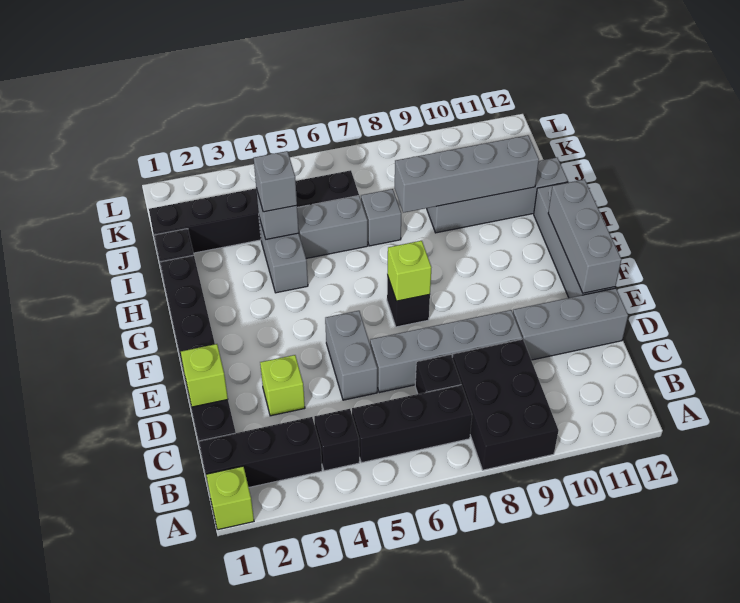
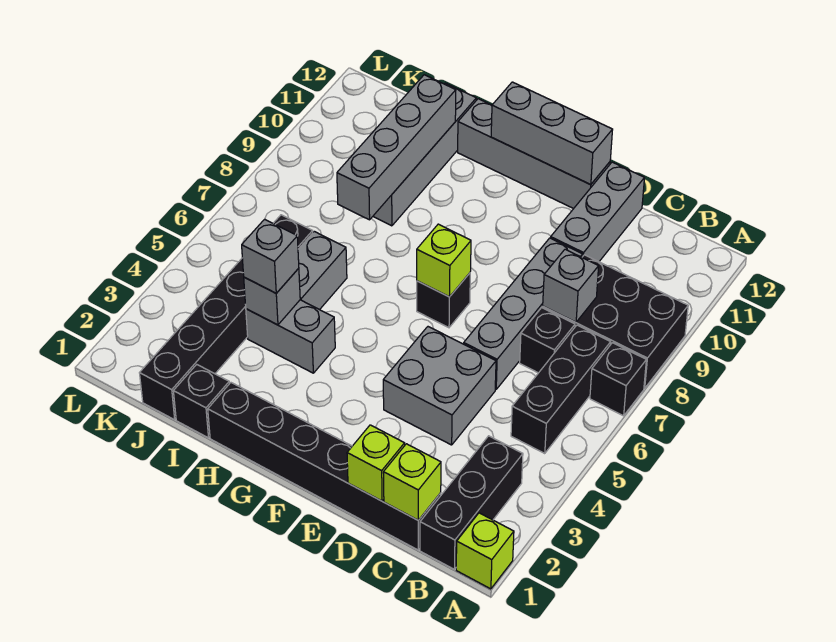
black 1x1 brick [314,409,359,471] -> black 1x1 brick moved to [590,343,646,416]
lime 1x1 brick [260,355,305,416] -> lime 1x1 brick moved to [383,444,441,520]
grey 1x2 brick [325,311,377,400] -> grey 2x2 brick [383,327,496,445]
grey 1x1 brick [361,189,401,246] -> grey 1x1 brick moved to [543,249,599,322]

